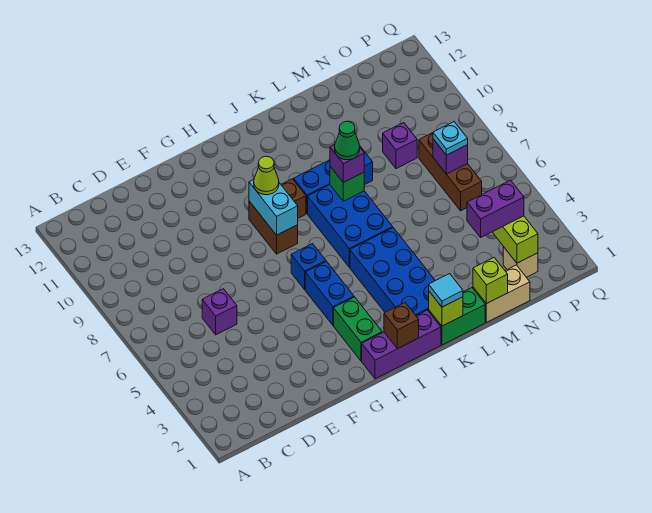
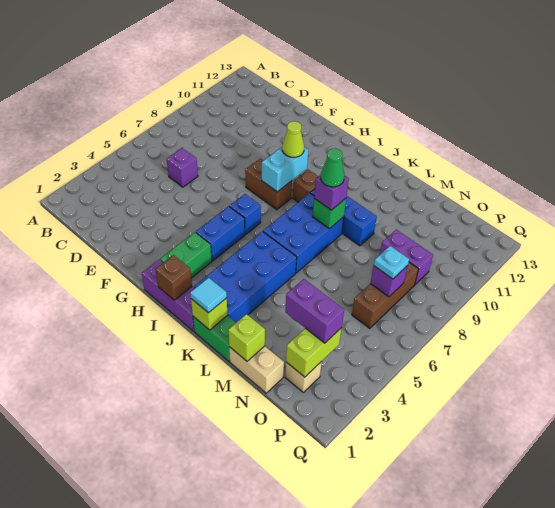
brown 1x2 brick [249,201,298,254] -> brown 1x2 brick turned to [245,159,292,210]
purple 1x1 brick [383,123,417,169] -> purple 1x2 brick [380,230,433,285]

